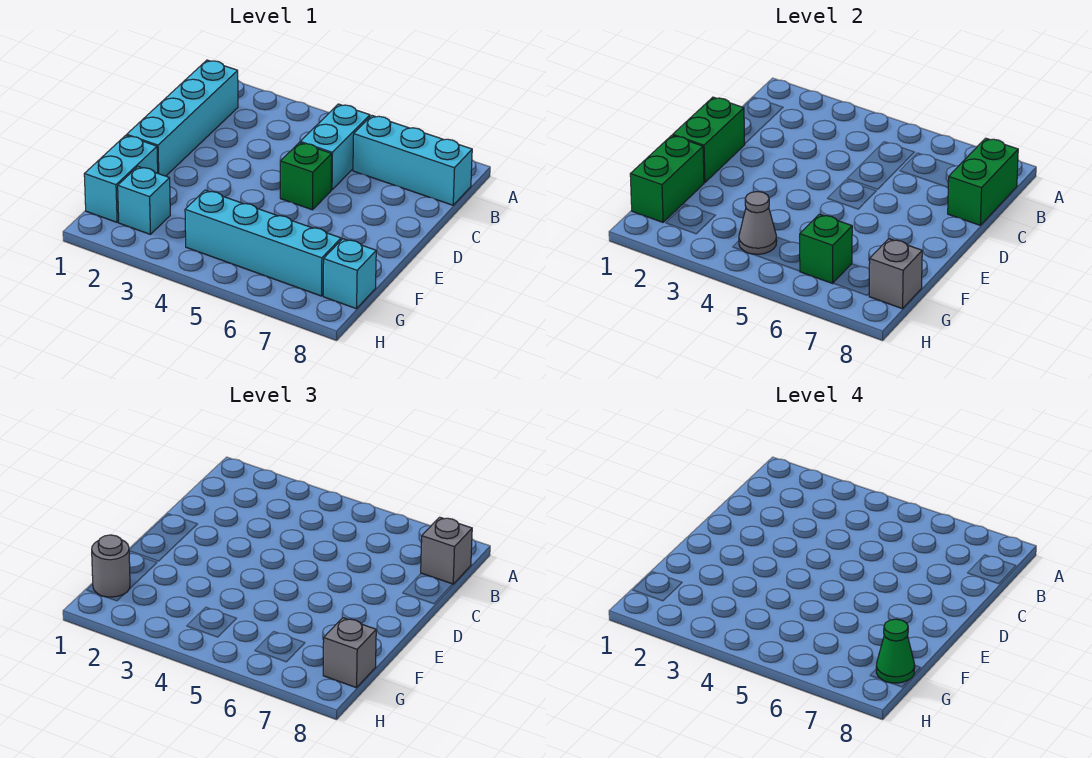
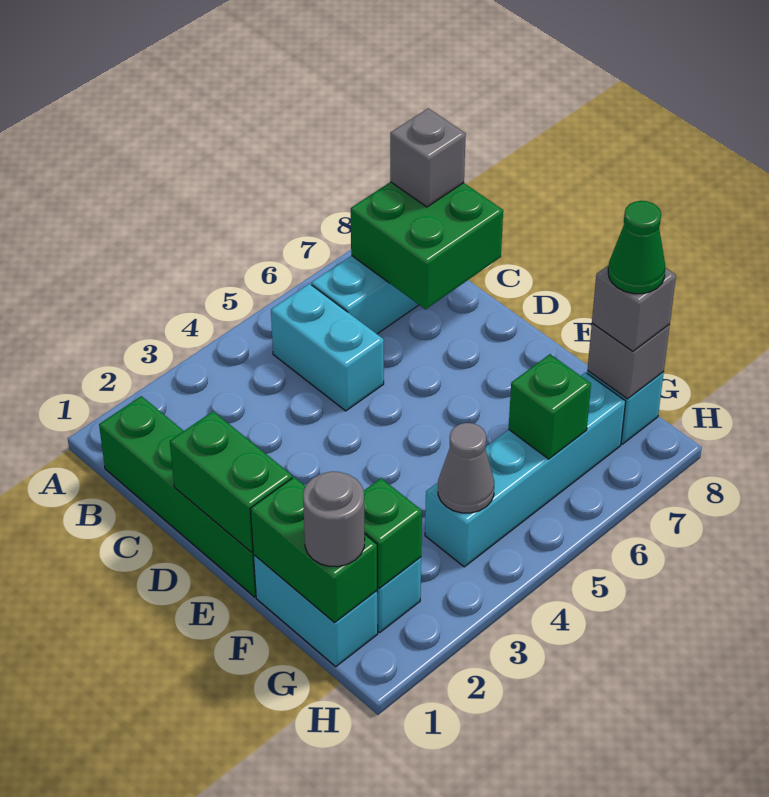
cyan 1x4 brick [127,60,238,176] -> green 1x4 brick [99,396,256,597]
green 1x2 brick [948,138,1018,225] -> green 2x2 brick [351,182,503,309]
green 1x1 brick [280,143,332,210] -> green 1x1 brick moved to [364,478,422,589]

